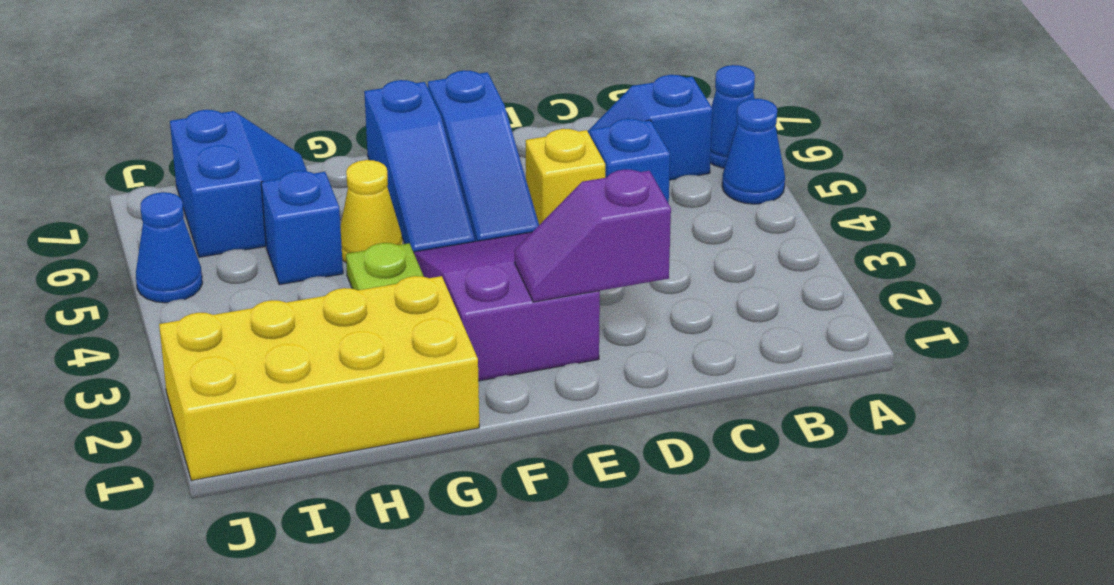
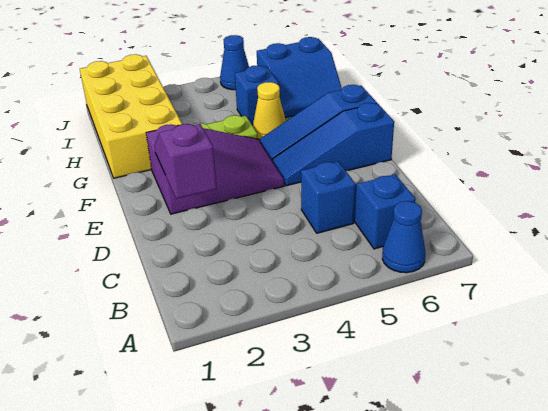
blue 1x1 cone [722,99,785,204] -> none
yellow 1x1 brick [526,129,605,225] -> none

